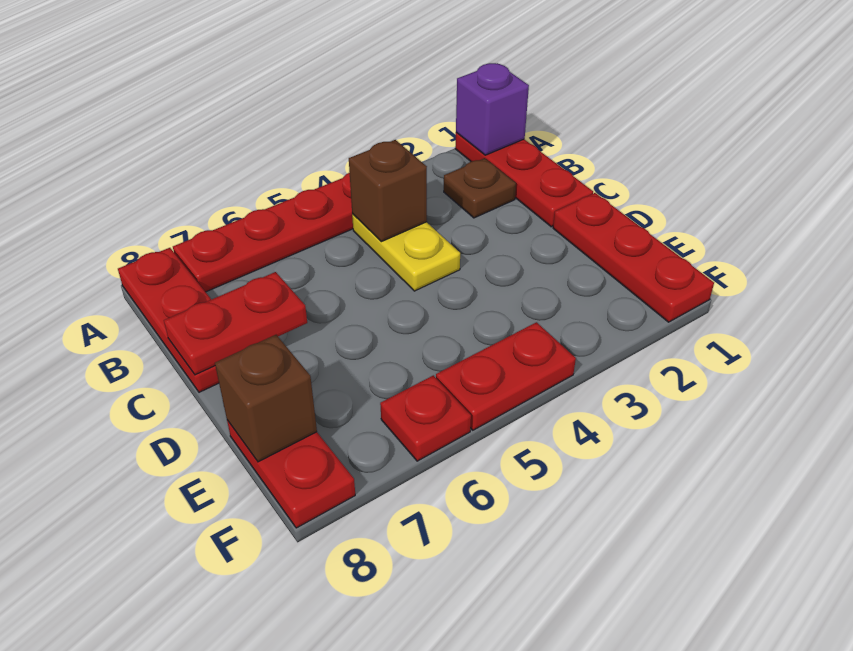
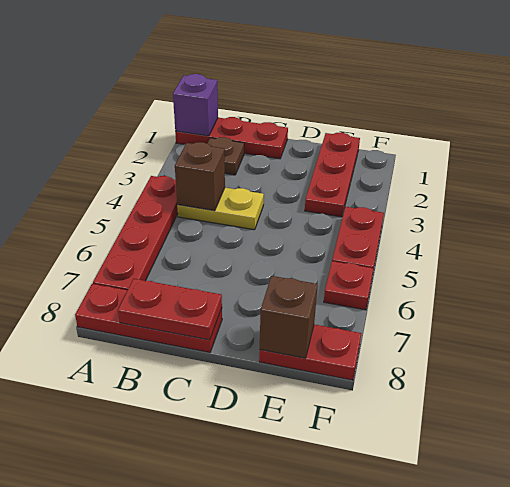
red 1x2 plate [164,272,307,375] -> red 1x2 plate turned to [118,279,222,340]
red 1x3 plate [553,193,714,322] -> red 1x3 plate turned to [305,133,360,217]

